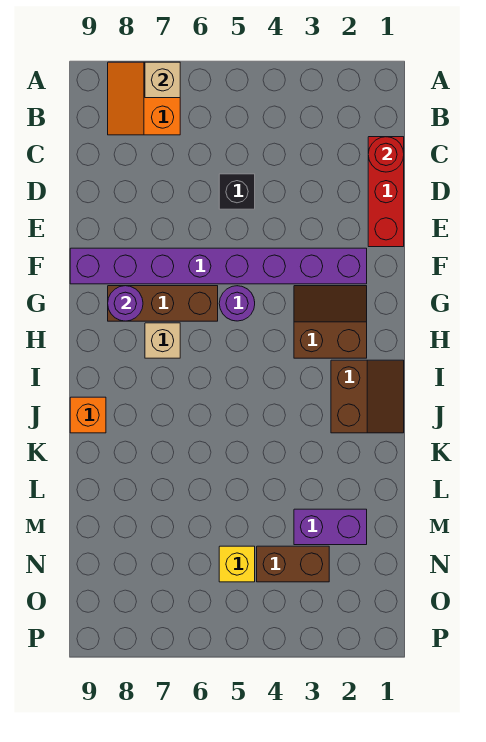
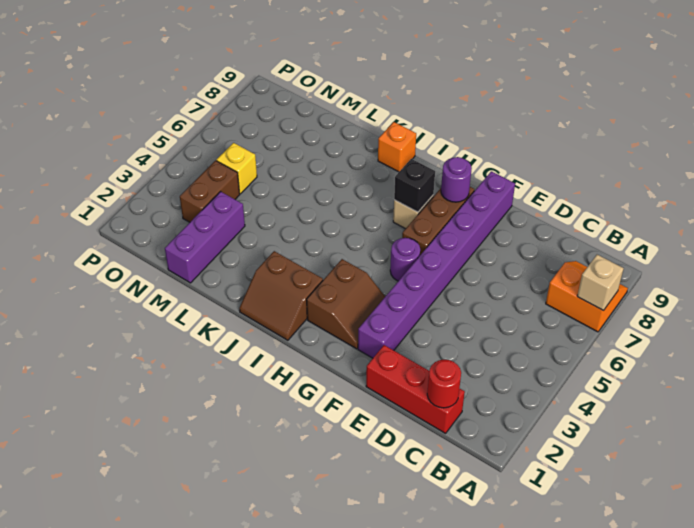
black 1x1 brick [219,174,255,209] -> black 1x1 brick moved to [394,159,435,212]
purple 1x2 brick [294,509,367,545] -> purple 1x3 brick [165,192,245,283]

